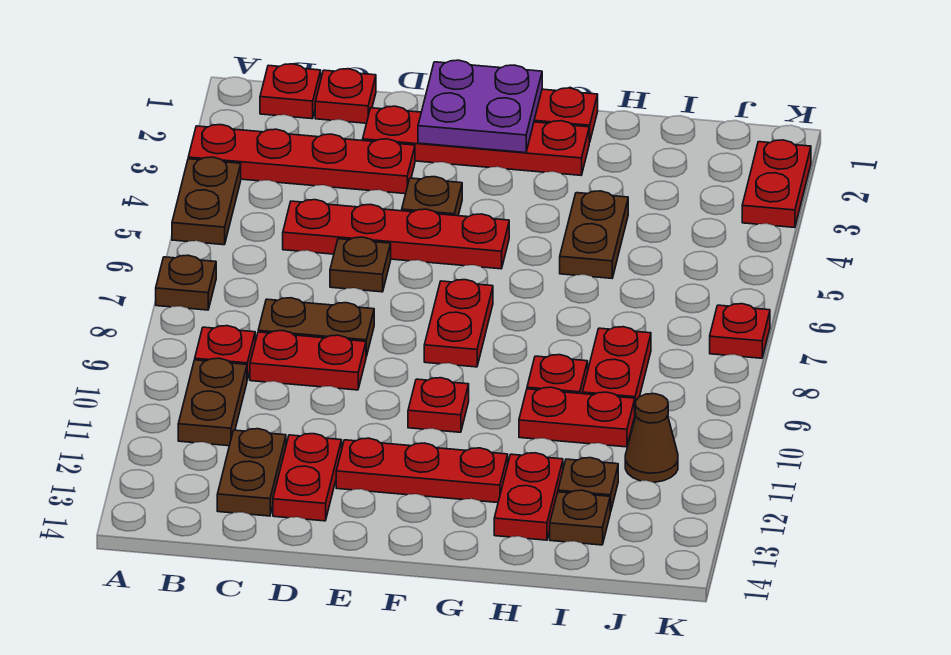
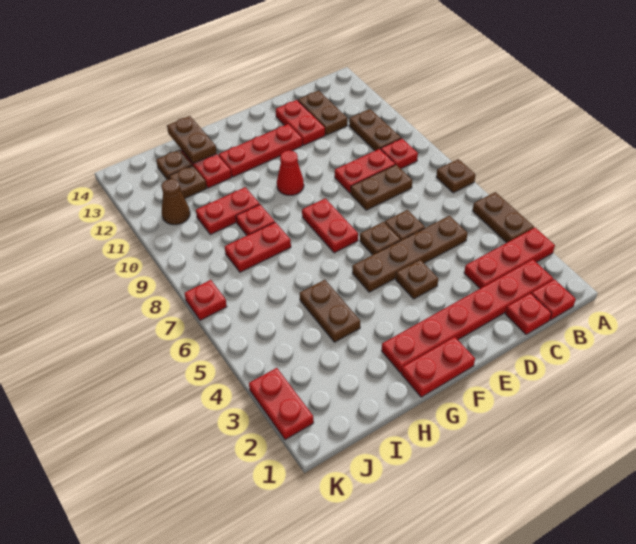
red 1x4 plate [188,125,415,194] -> red 1x3 plate [464,228,555,288]
red 1x4 plate [283,200,509,269] -> brown 1x4 plate [352,216,468,292]
red 1x4 plate [363,106,590,175] -> red 1x6 plate [382,259,553,373]
purple 2x2 plate [418,60,542,153] -> none
none -> brown 1x1 plate [360,222,401,255]
red 1x1 plate [408,378,469,432] -> red 1x1 cone [277,150,304,195]
none -> brown 1x2 plate [167,116,217,164]
red 1x2 plate [582,327,651,401] -> red 1x2 plate turned to [225,222,291,272]

